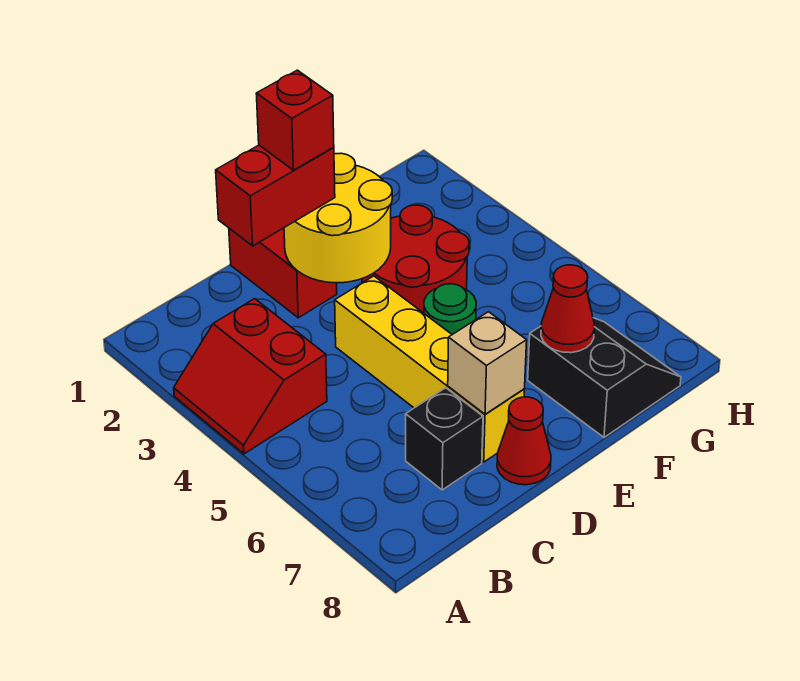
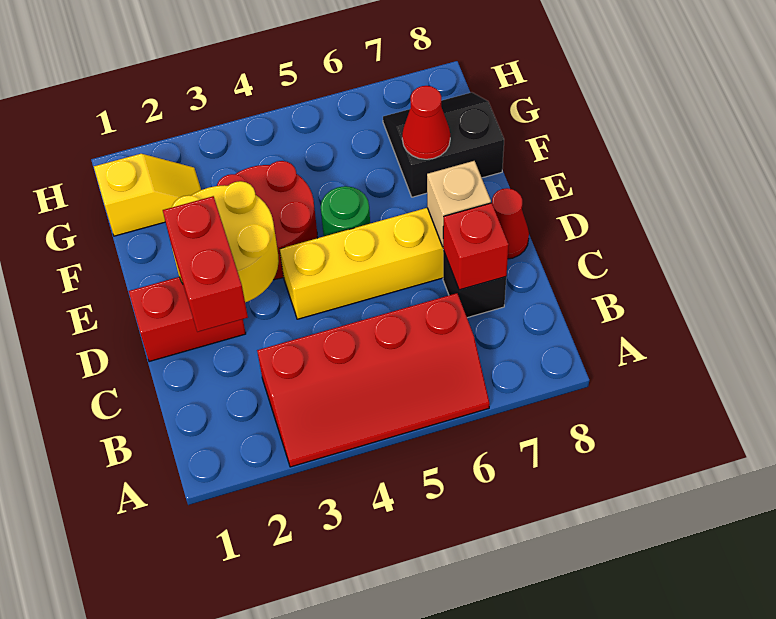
red 2x2 slope [174,299,327,454] -> red 2x4 slope [257,293,490,467]
red 1x1 brick [256,70,334,170] -> red 1x1 brick moved to [443,203,509,290]
none -> yellow 1x2 slope [94,154,201,236]

